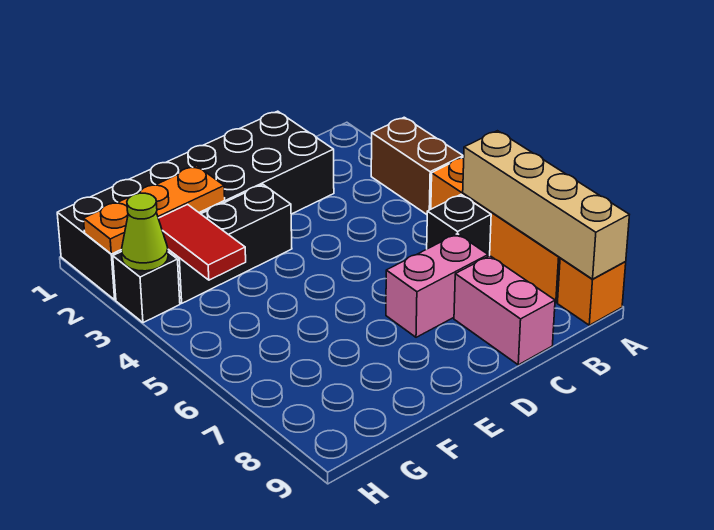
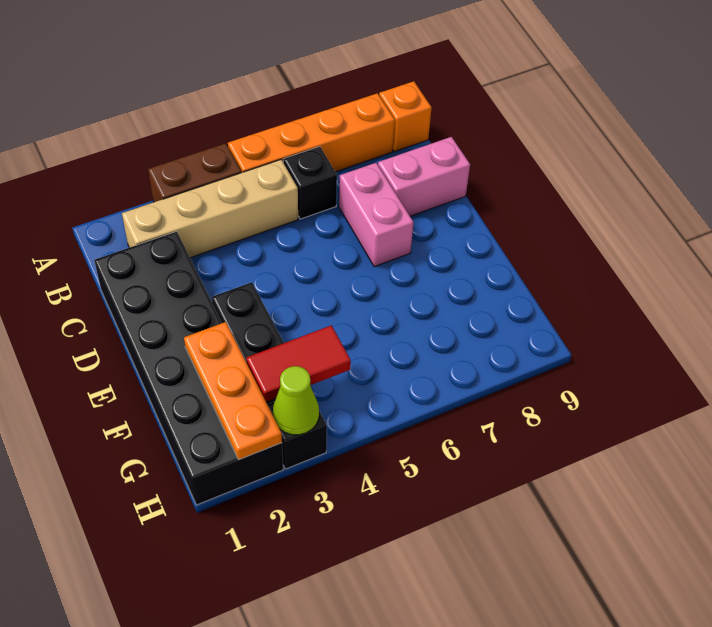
tan 1x4 brick [463,131,629,279] -> tan 1x4 brick moved to [122,160,298,258]

